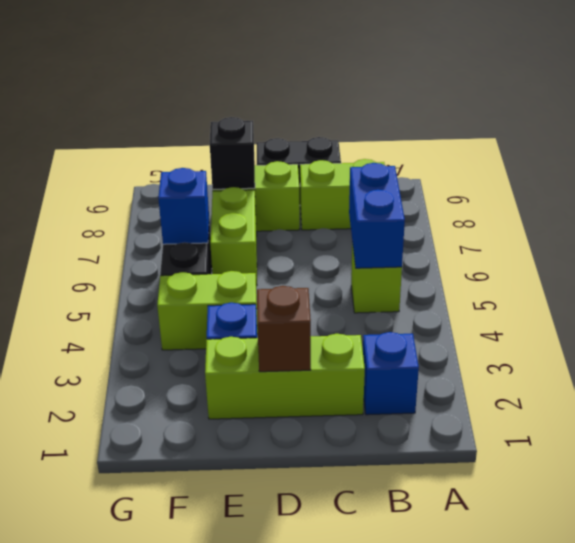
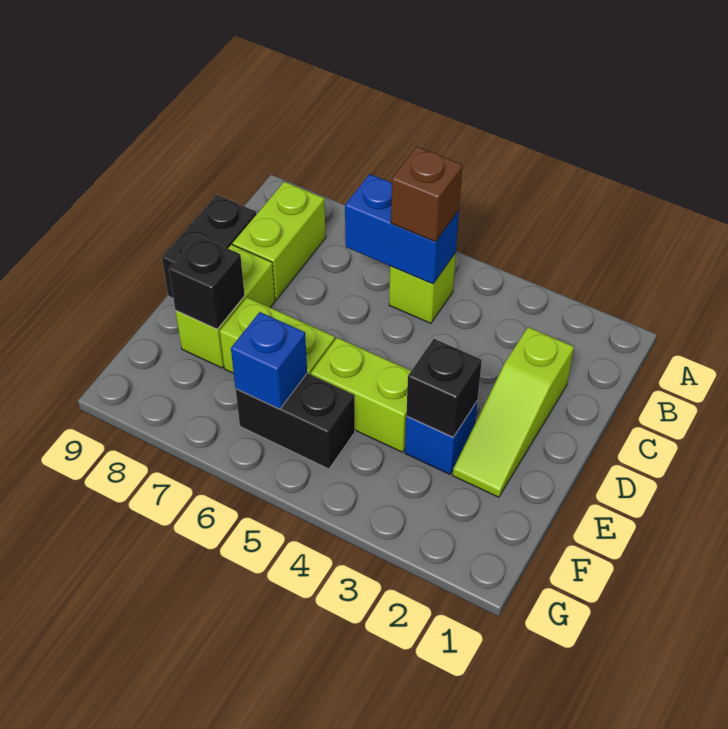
blue 1x1 brick [363,332,419,415] -> none
lime 1x3 brick [205,334,365,419] -> lime 1x3 slope [453,327,574,497]
brown 1x1 brick [257,286,311,372] -> brown 1x1 brick moved to [391,147,462,242]
none -> black 1x1 brick [406,339,482,437]
lime 1x2 brick [157,271,258,350] -> lime 1x2 brick turned to [311,338,411,452]

